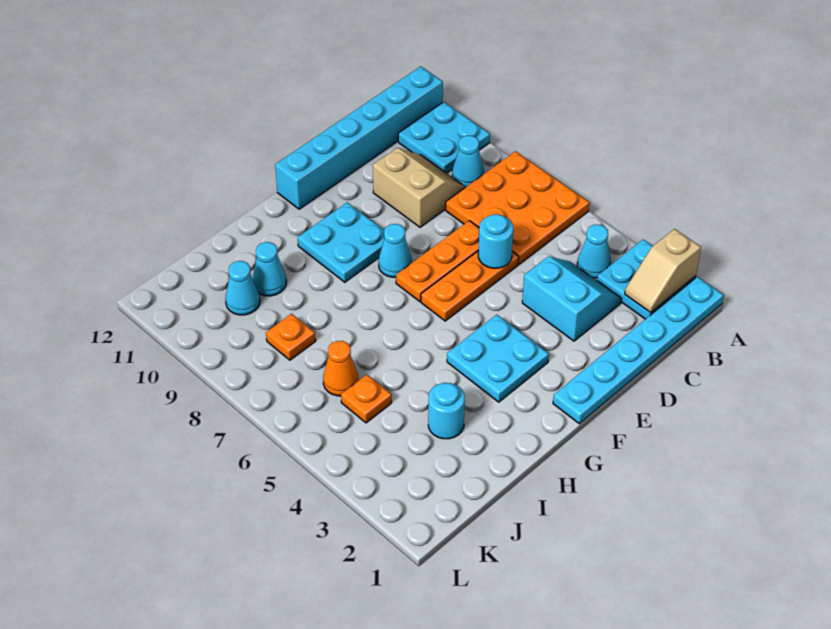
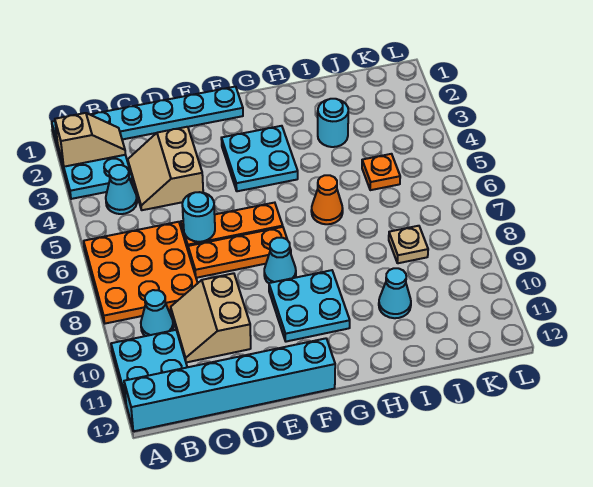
cyan 2x2 slope [522,257,622,341] -> tan 2x2 slope [128,127,203,210]
orange 1x1 cone [323,341,358,396] -> orange 1x1 cone moved to [311,175,343,224]
orange 1x1 plate [266,314,316,360] -> tan 1x1 plate [389,226,428,263]
cyan 1x1 cone [225,261,260,315] -> none

